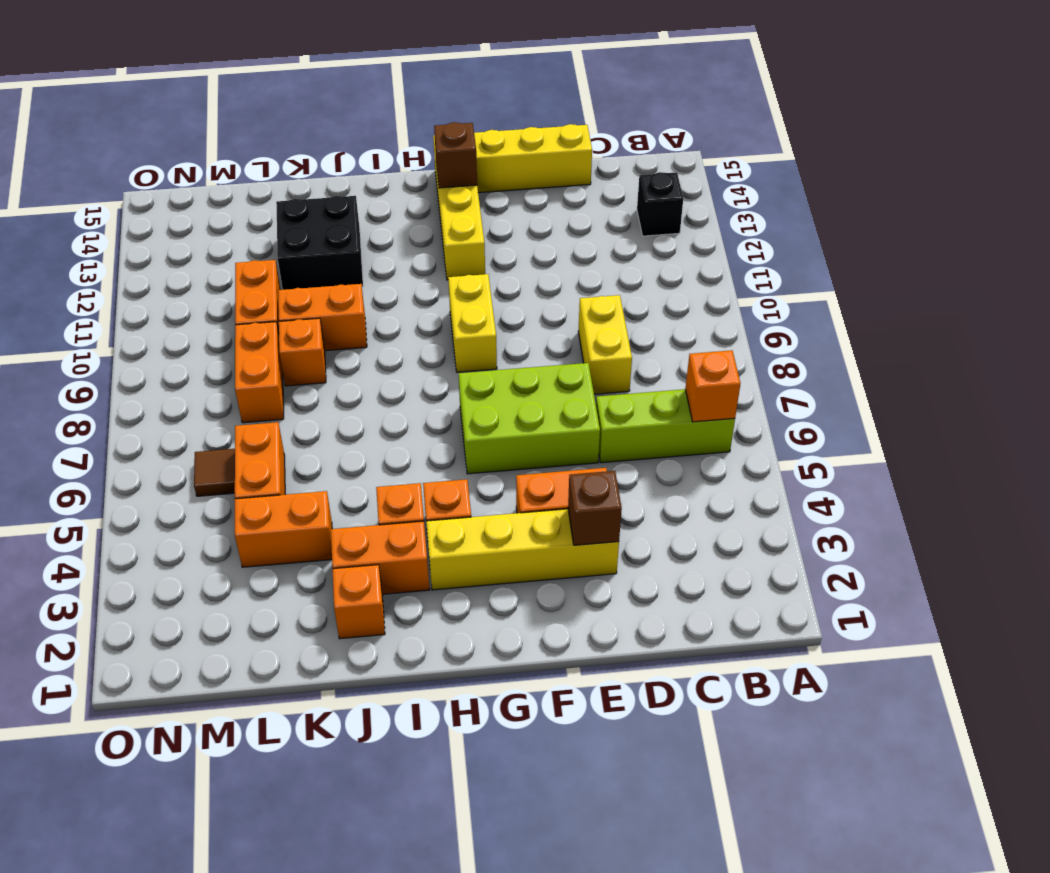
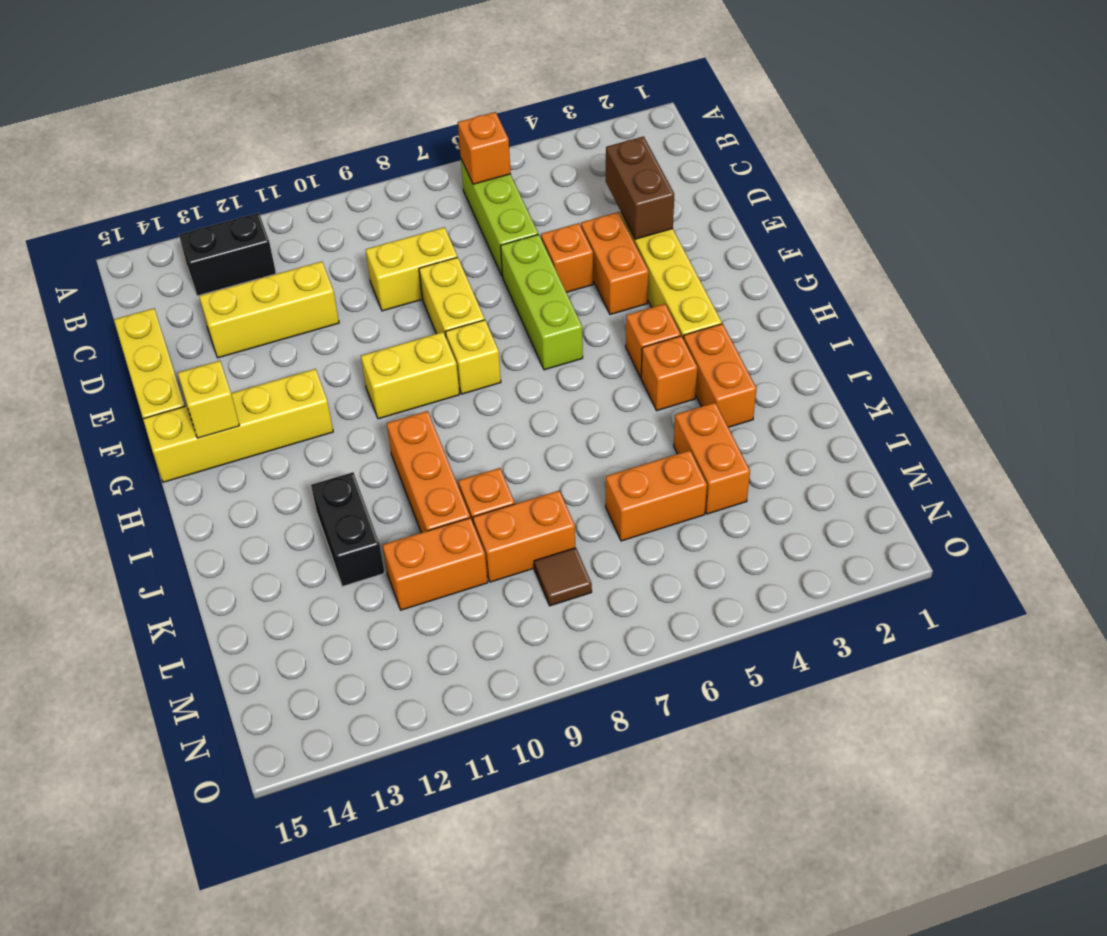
black 1x1 brick [637,172,683,236] -> black 1x2 brick [179,213,276,296]
none -> yellow 1x3 brick [199,261,339,358]
brown 1x1 brick [568,471,622,545] -> brown 1x2 brick [606,136,674,239]
lime 2x3 brick [459,363,600,474] -> lime 1x3 brick [501,234,583,370]
none -> yellow 1x2 brick [419,257,485,337]
none -> yellow 1x1 brick [446,320,501,394]
brown 1x1 brick [434,122,477,188] -> yellow 1x1 brick [178,361,240,438]
orange 1x1 brick [332,565,385,639] -> orange 1x1 brick moved to [541,223,593,292]
orange 1x2 brick [278,284,367,351] -> orange 1x3 brick [387,411,470,533]
black 2x2 brick [276,196,363,290] -> black 1x2 brick [311,472,385,587]
brown 1x1 tile [194,449,235,496] -> brown 1x1 tile moved to [534,548,592,606]

